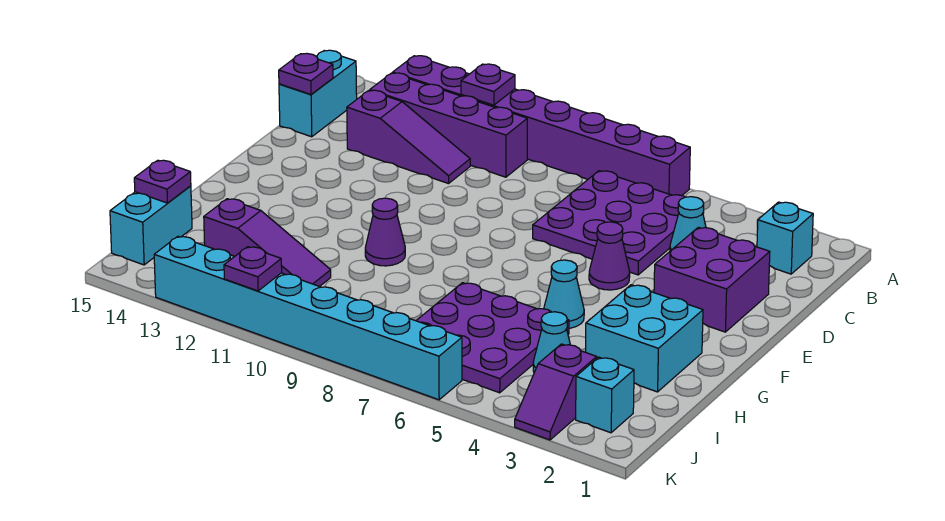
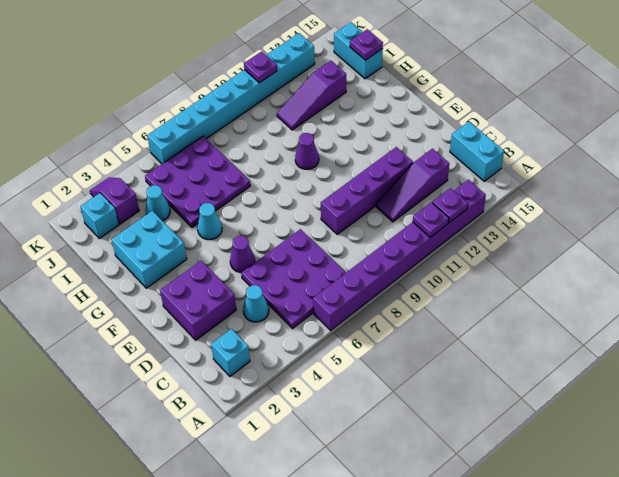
purple 1x4 brick [370,73,527,177] -> purple 1x4 brick moved to [321,147,413,234]
purple 1x1 plate [279,53,333,94] -> purple 1x1 plate moved to [432,188,468,223]

